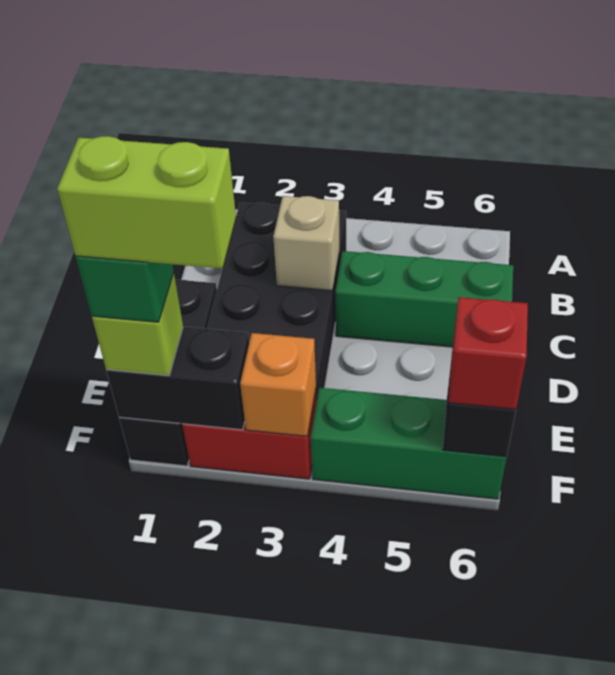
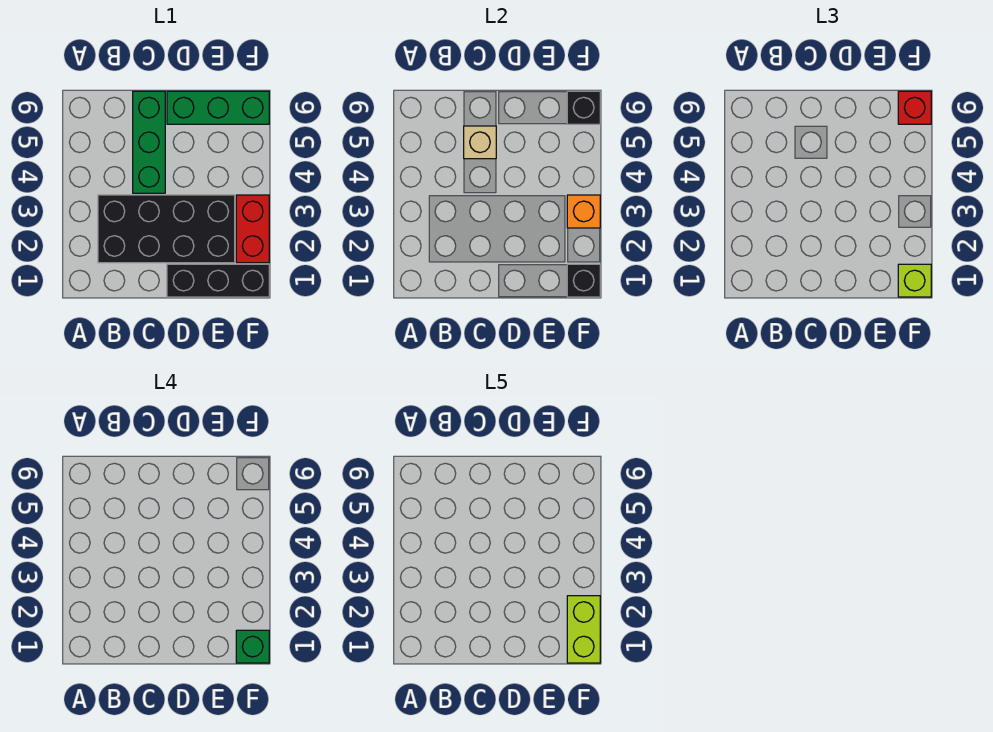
tan 1x1 brick [273,196,339,291] -> tan 1x1 brick moved to [464,126,496,159]
black 1x2 brick [106,327,249,430] -> black 1x1 brick [567,264,600,297]
green 1x3 brick [311,388,507,499] -> green 1x3 brick turned to [167,91,269,124]

